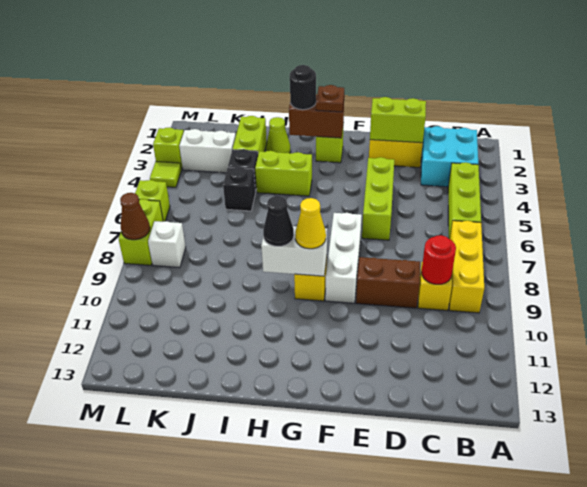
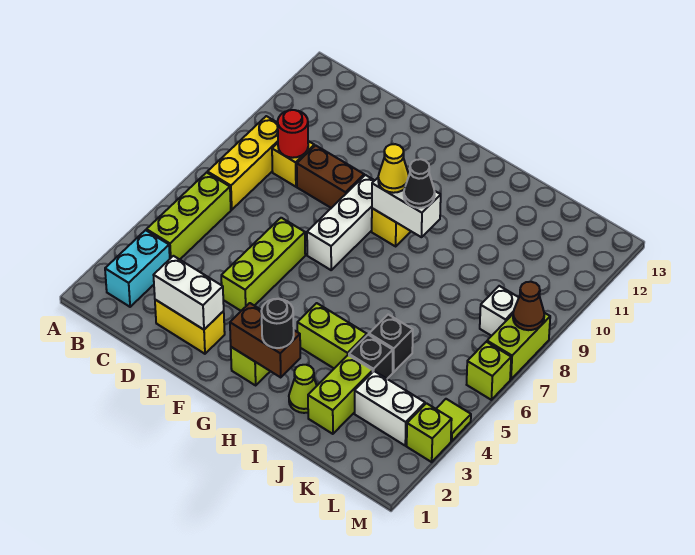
cyan 2x2 brick [421,126,478,187] -> cyan 1x2 brick [105,230,170,307]
lime 1x2 brick [370,97,426,143] -> white 1x2 brick [154,256,224,330]
brown 1x1 plate [316,85,344,112] -> none

